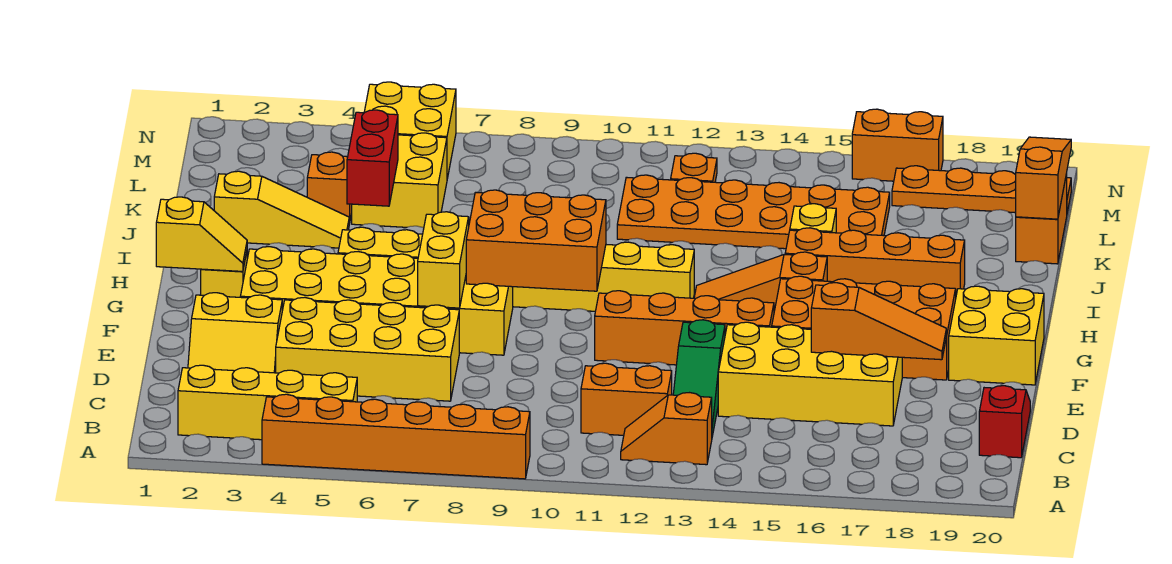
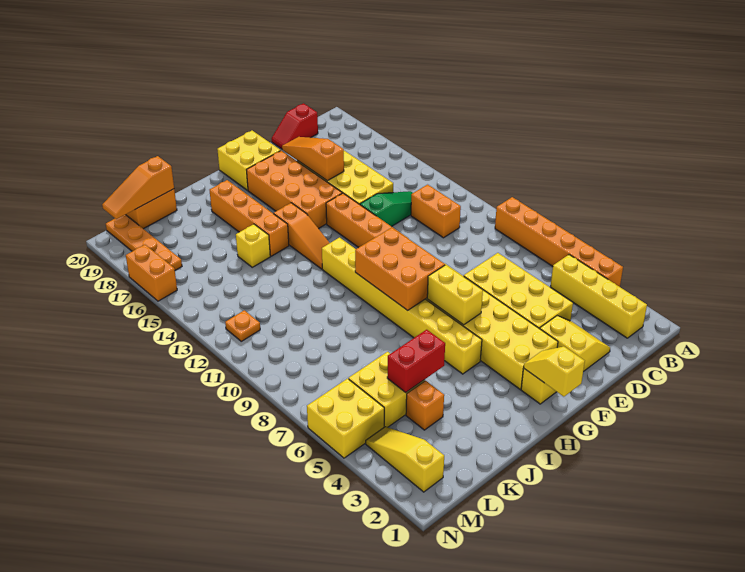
orange 1x2 slope [621,393,712,465] -> none
yellow 1x2 brick [418,212,469,308] -> yellow 1x2 brick turned to [427,265,483,325]
yellow 1x3 slope [214,171,349,248] -> yellow 1x3 slope moved to [366,427,444,492]
orange 2x6 plate [617,175,890,249] -> none

